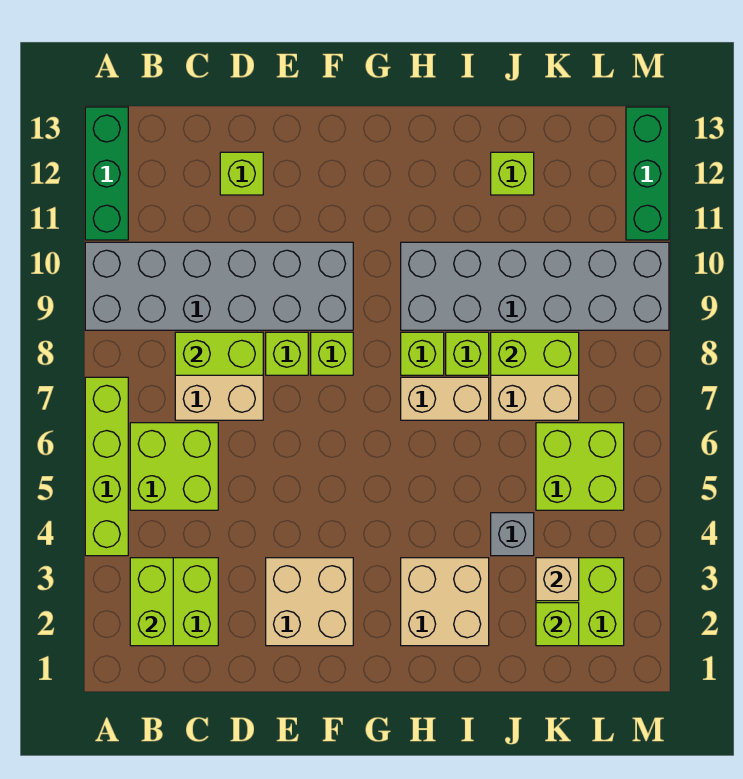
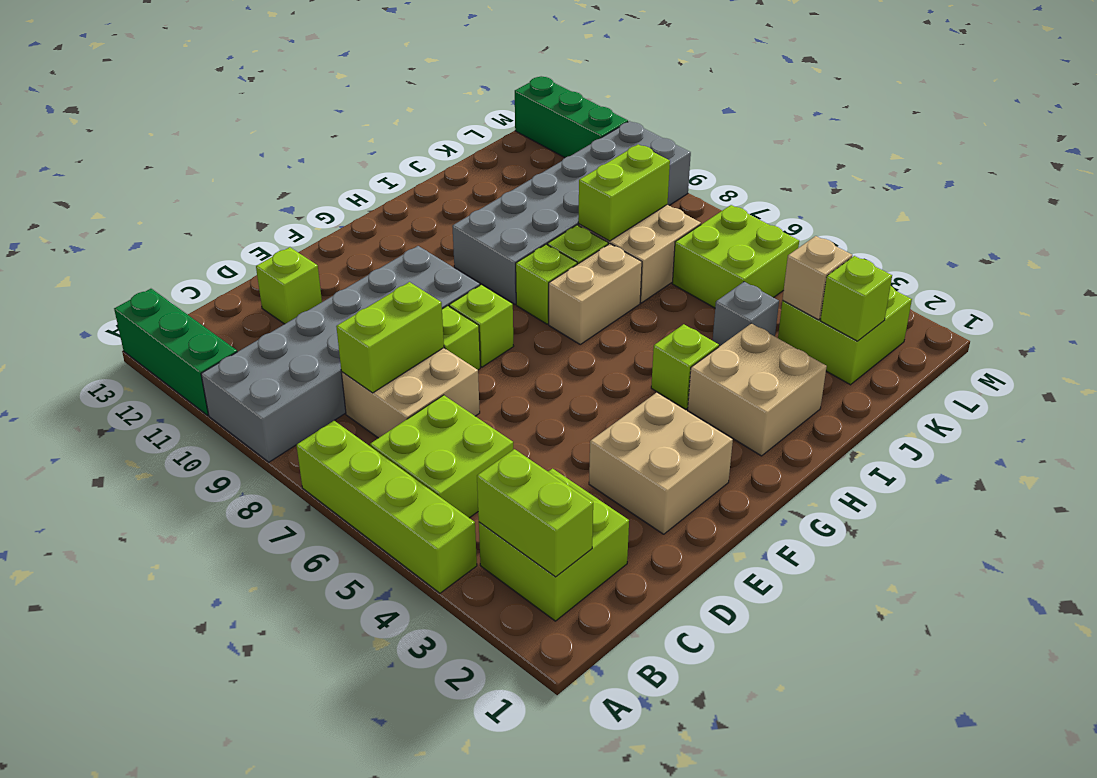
lime 1x1 brick [491,152,534,195] -> lime 1x1 brick moved to [651,324,719,409]

